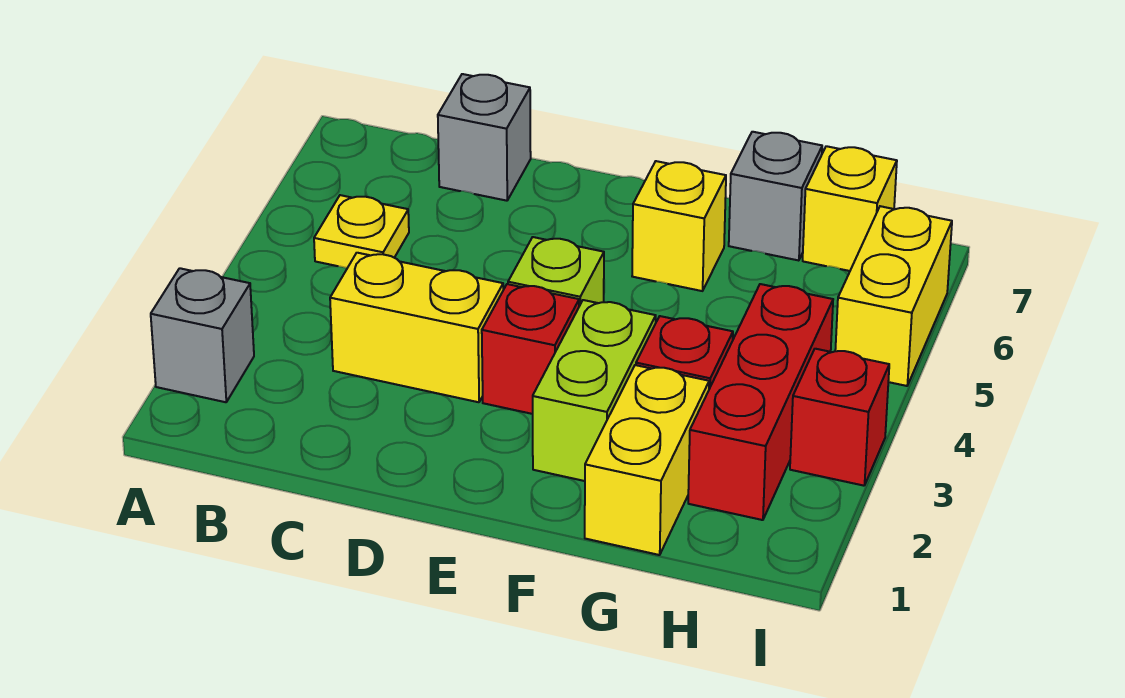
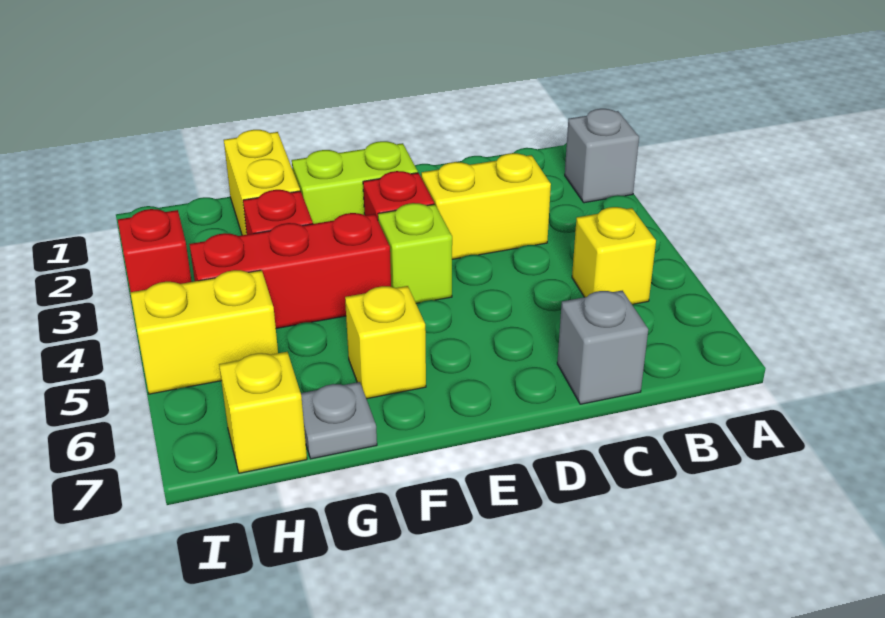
yellow 1x1 plate [314,195,409,268] -> yellow 1x1 brick [572,207,656,304]
lime 1x2 brick [533,300,656,481] -> lime 1x2 brick turned to [292,141,418,224]
grey 1x1 brick [729,132,822,261] -> grey 1x1 plate [301,382,377,459]
red 1x3 brick [688,284,833,520] -> red 1x3 brick turned to [189,213,391,328]
yellow 1x2 brick [835,206,952,386] -> yellow 1x2 brick turned to [130,270,278,394]

